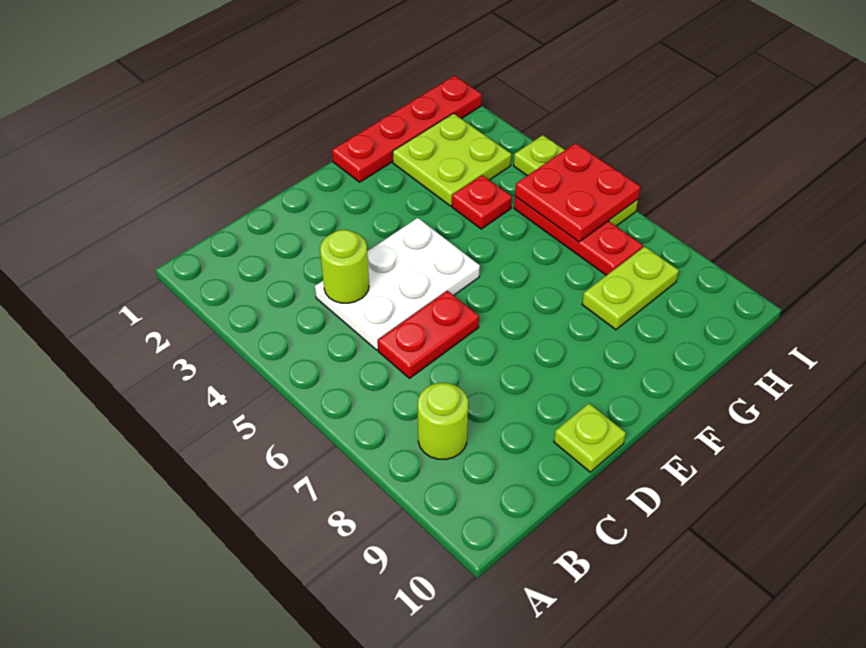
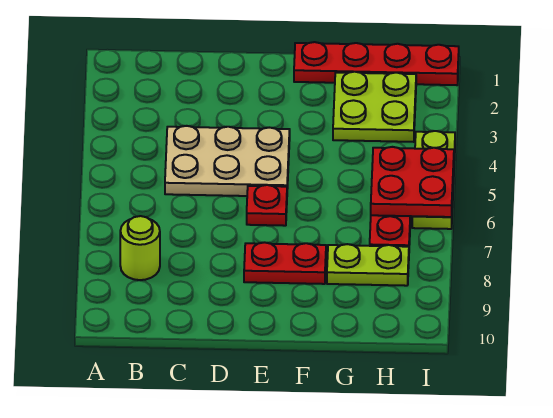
white 2x3 plate [315,218,480,350] -> tan 2x3 plate [165,126,290,196]
lime 1x1 round brick [320,230,369,303] -> none
red 1x2 plate [378,291,479,378] -> red 1x2 plate moved to [244,242,326,284]
lime 1x1 plate [554,403,626,472] -> none
red 1x1 plate [452,175,512,229] -> red 1x1 plate moved to [247,185,287,226]

